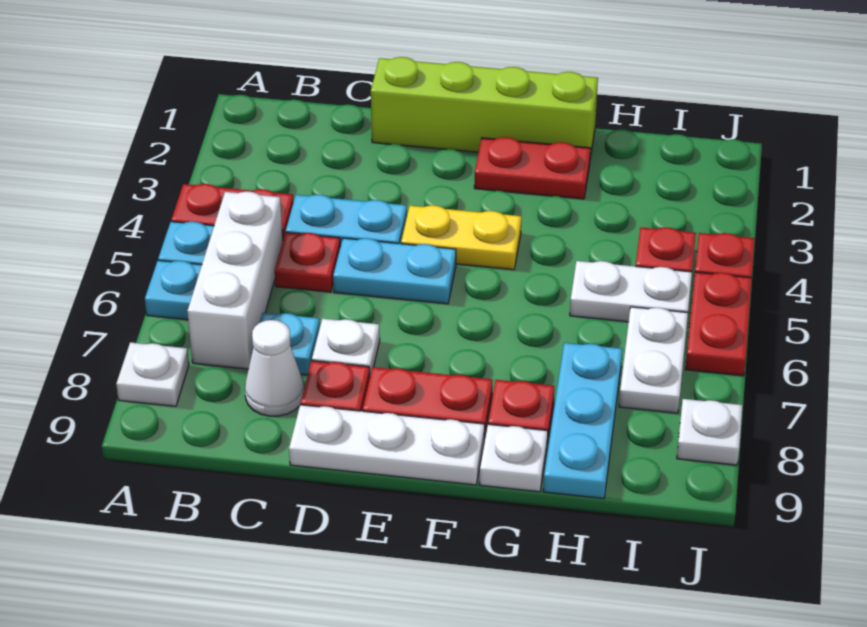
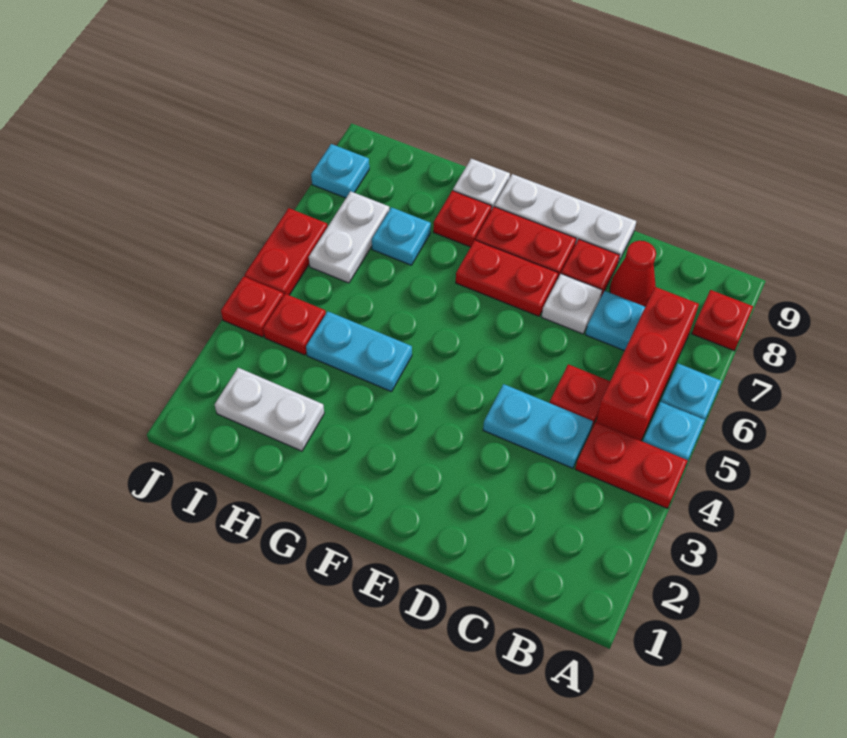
white 1x1 plate [116,342,189,406] -> red 1x1 plate [692,290,753,351]
white 1x3 brick [187,191,283,369] -> red 1x3 brick [596,287,699,441]
white 1x1 cone [245,320,304,416] -> red 1x1 cone [610,241,656,306]
lime 1x4 brick [371,57,598,159] -> none
cyan 1x2 plate [333,238,456,304] -> cyan 1x2 plate moved to [306,311,412,392]
yellow 1x2 plate [401,205,522,270] -> none
red 1x2 plate [474,137,591,199] -> red 1x2 plate moved to [456,240,558,316]
white 1x2 plate [570,261,692,322] -> white 1x2 plate moved to [215,368,324,451]
cyan 1x3 plate [543,343,622,499] -> cyan 1x1 plate [372,207,431,265]
white 1x1 plate [677,399,743,465] -> cyan 1x1 plate [311,144,369,198]

